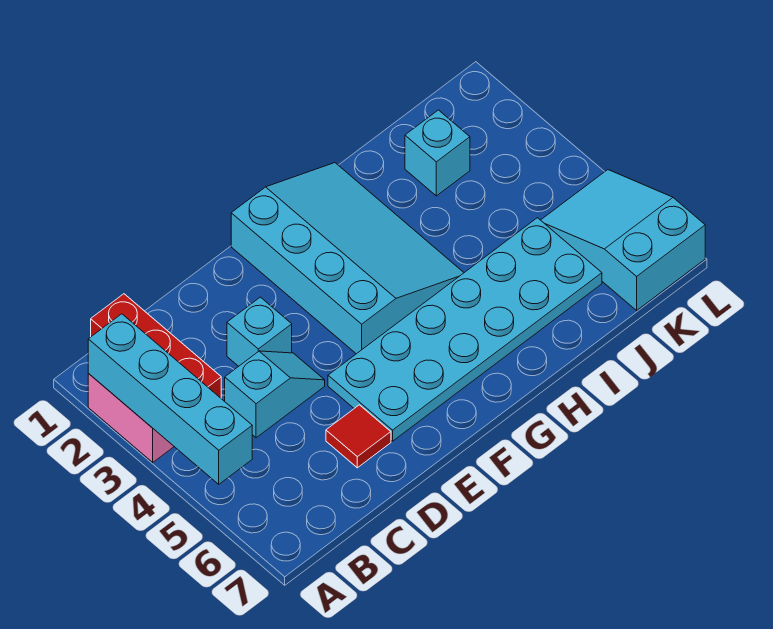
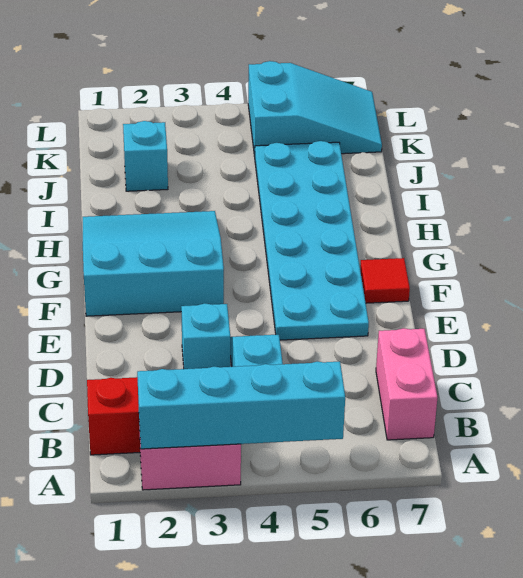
none -> pink 1x2 brick [376,328,437,440]
red 1x1 tile [326,405,391,468] -> red 1x1 tile moved to [360,258,410,303]
cyan 3x4 slope [231,163,464,354] -> cyan 3x3 slope [83,211,224,316]
cyan 2x3 slope [541,170,705,310] -> cyan 2x3 slope turned to [248,61,382,156]

